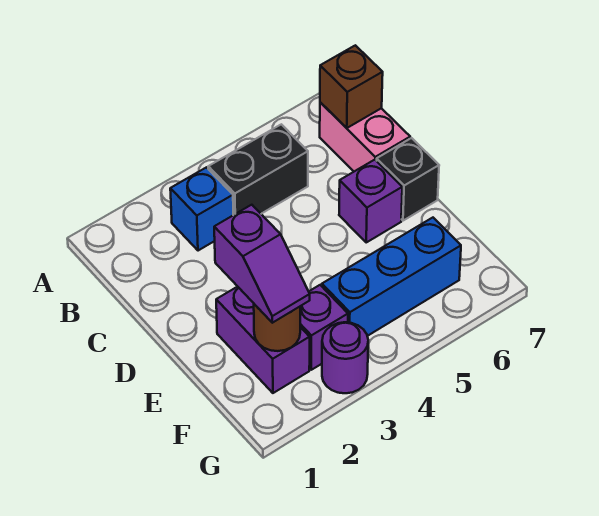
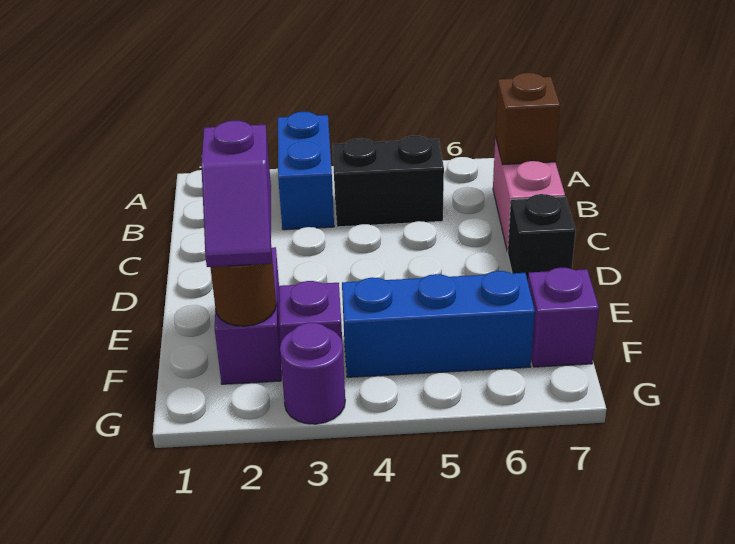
blue 1x1 brick [170,167,233,251] -> blue 1x2 brick [278,112,334,230]
purple 1x1 brick [339,160,402,242] -> purple 1x1 brick moved to [528,268,599,367]

